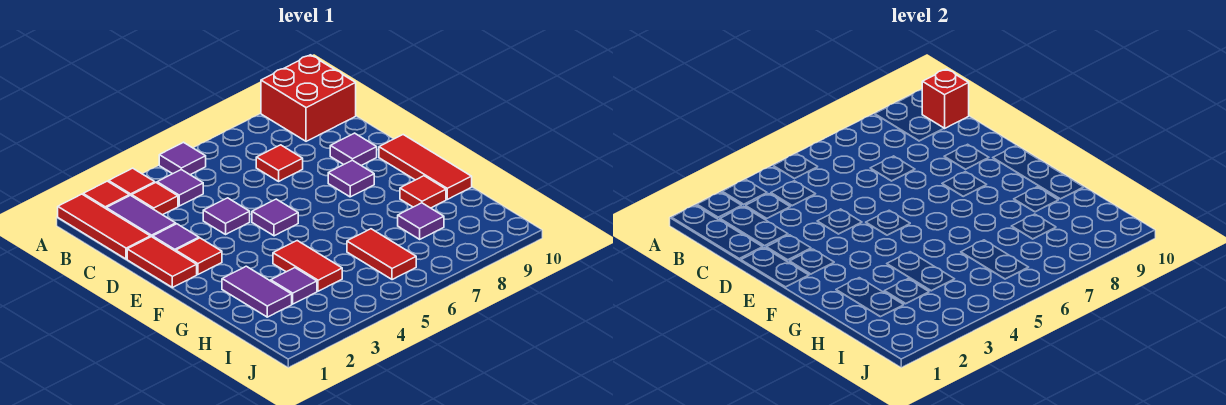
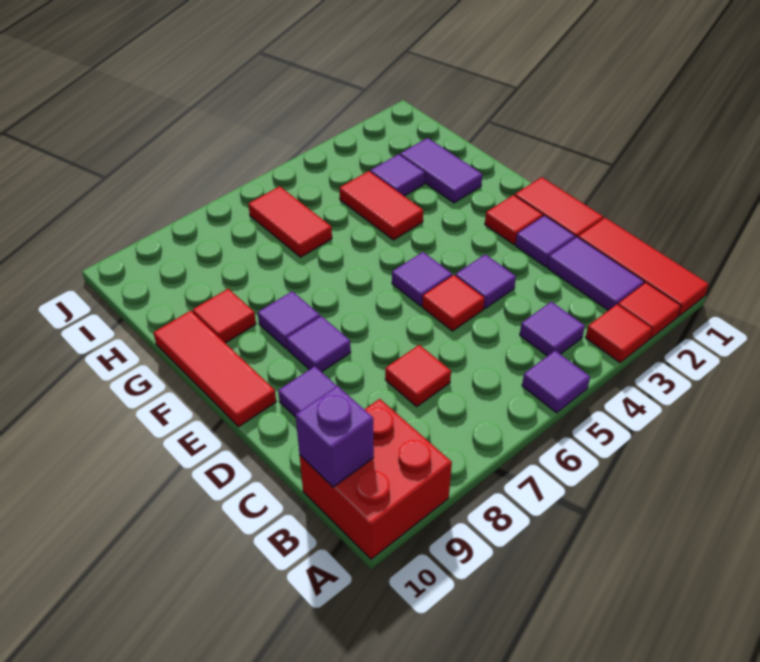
red 1x1 tile [132,183,178,215] -> red 1x1 tile moved to [422,275,484,331]
red 1x1 brick [922,69,969,128] -> purple 1x1 brick [296,386,374,487]
purple 1x1 tile [398,203,444,239] -> purple 1x1 tile moved to [258,291,320,348]

